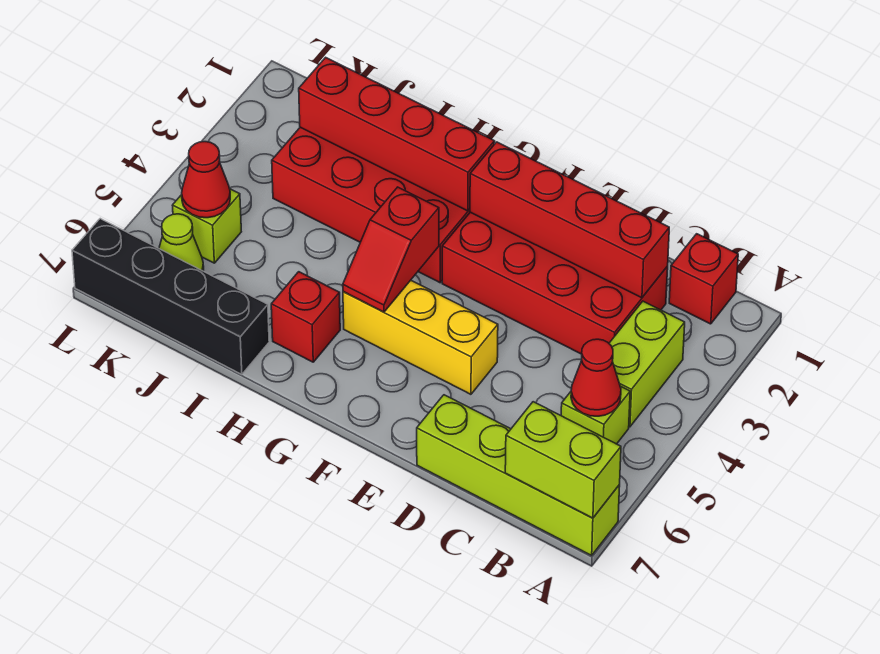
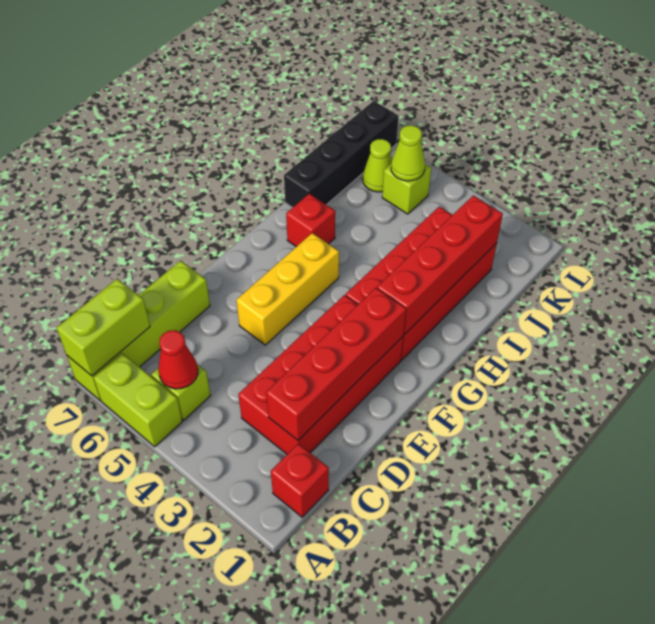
lime 1x2 brick [609,301,685,427] -> lime 1x2 brick moved to [93,353,182,447]
red 1x2 slope [343,187,439,312] -> none
red 1x1 cone [182,142,230,218] -> lime 1x1 cone [391,125,425,181]

